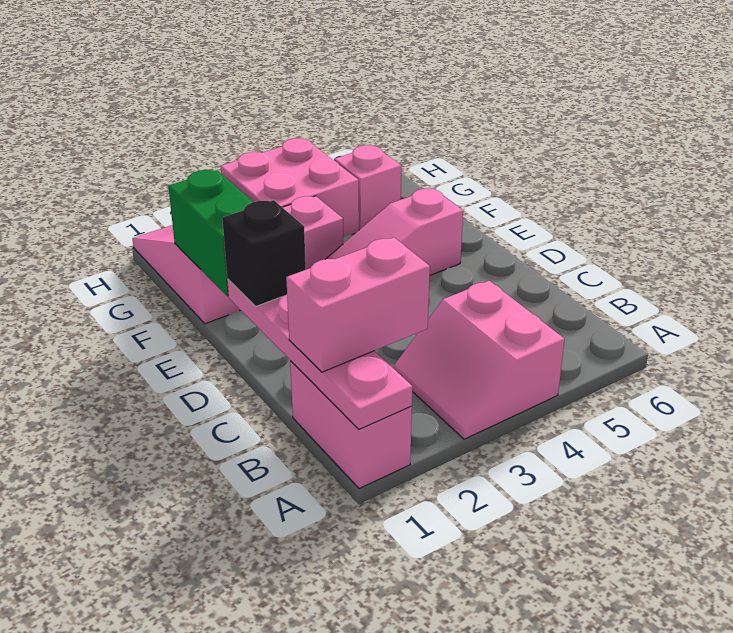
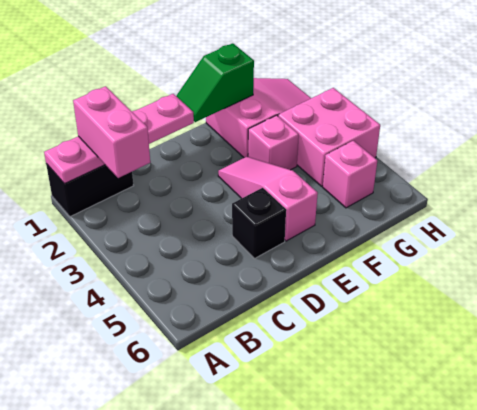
pink 1x2 brick [290,361,412,489] -> black 1x2 brick [46,164,134,217]
pink 2x2 slope [394,281,565,439] -> none
black 1x1 brick [222,200,306,307] -> black 1x1 brick moved to [232,188,286,258]
green 1x2 brick [168,170,253,296] -> green 1x2 slope [177,43,254,122]

